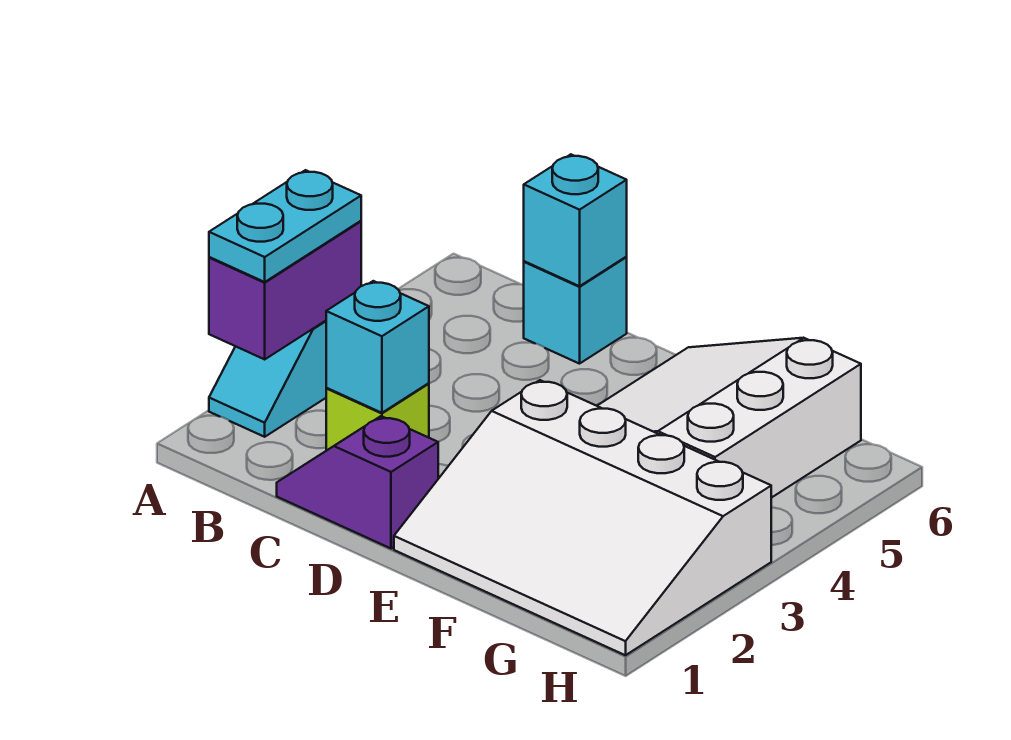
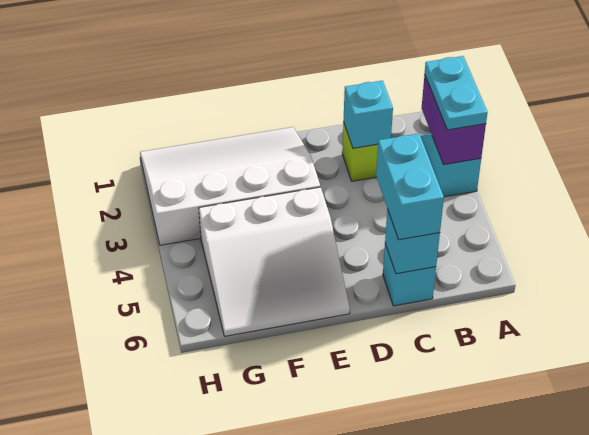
purple 1x2 slope [277,416,438,549] -> none
none -> cyan 1x2 brick [376,134,444,240]
white 3x3 slope [597,338,861,498] -> white 3x3 slope turned to [199,187,350,336]

